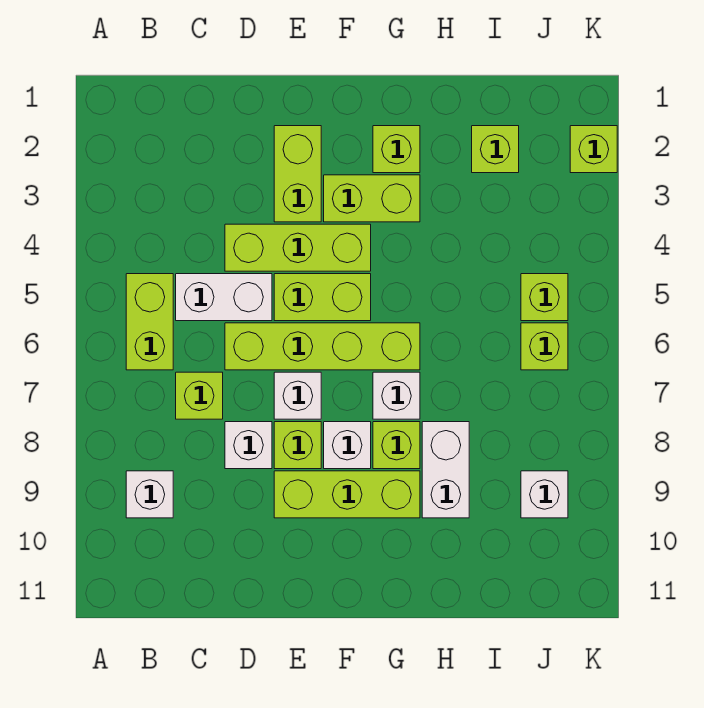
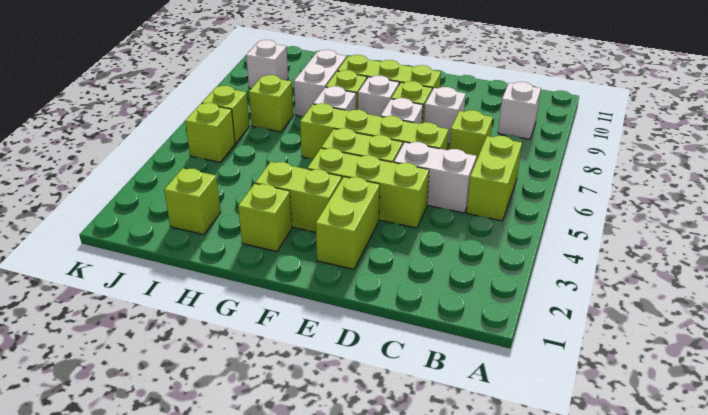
lime 1x1 brick [570,126,617,173] -> lime 1x1 brick moved to [249,75,293,132]

